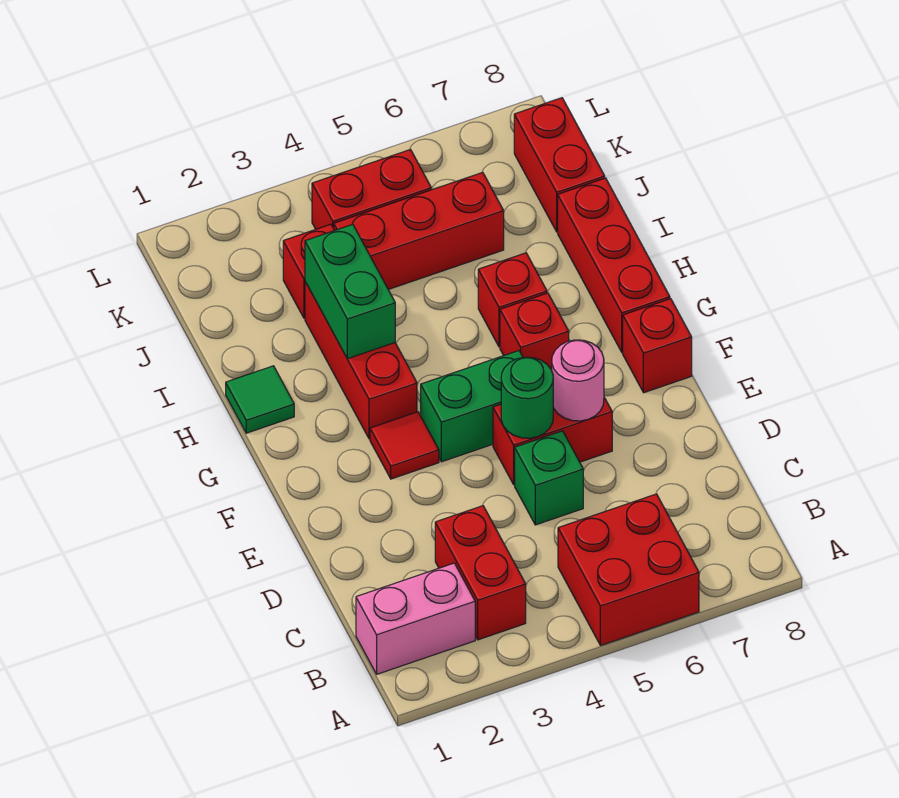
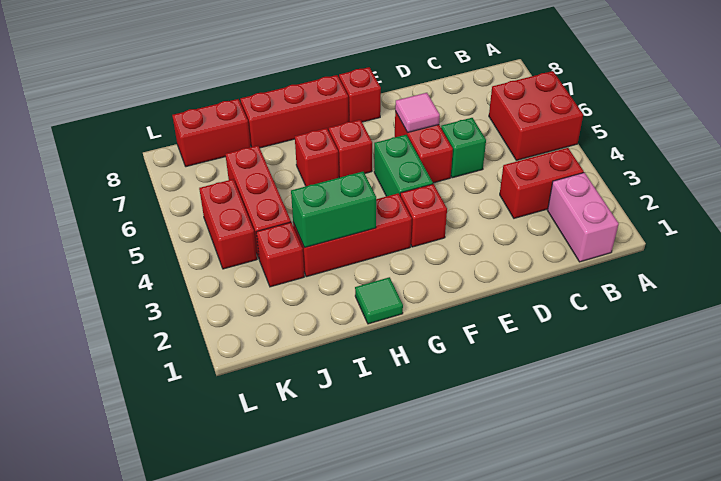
green 1x1 round brick [501,357,553,438] -> none
pink 1x1 round brick [552,340,604,421] -> pink 1x1 tile [395,93,440,132]
red 1x1 tile [370,412,439,479] -> red 1x1 brick [400,184,447,247]

